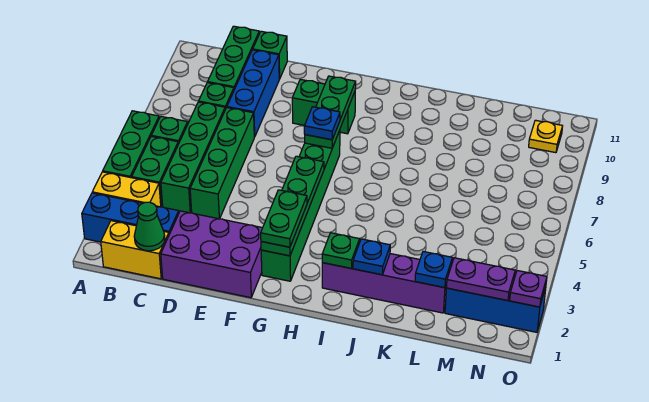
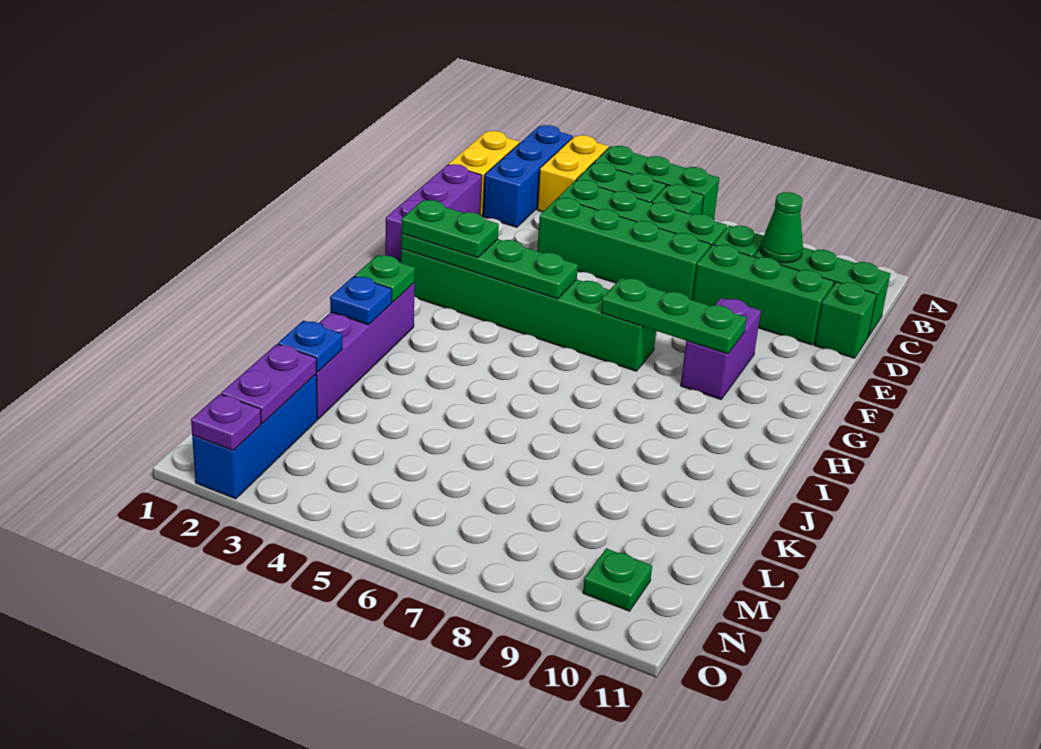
green 1x1 cone [134,202,165,251] -> green 1x1 cone moved to [760,192,803,263]
purple 2x3 brick [161,211,262,298] -> purple 1x3 brick [385,164,482,263]
blue 1x3 brick [227,50,279,137] -> green 1x3 brick [692,245,834,345]
green 1x2 brick [292,79,355,134] -> purple 1x2 brick [681,298,761,399]
blue 1x1 plate [304,107,340,140] -> none
yellow 1x1 plate [529,120,563,153] -> green 1x1 plate [583,548,652,611]

